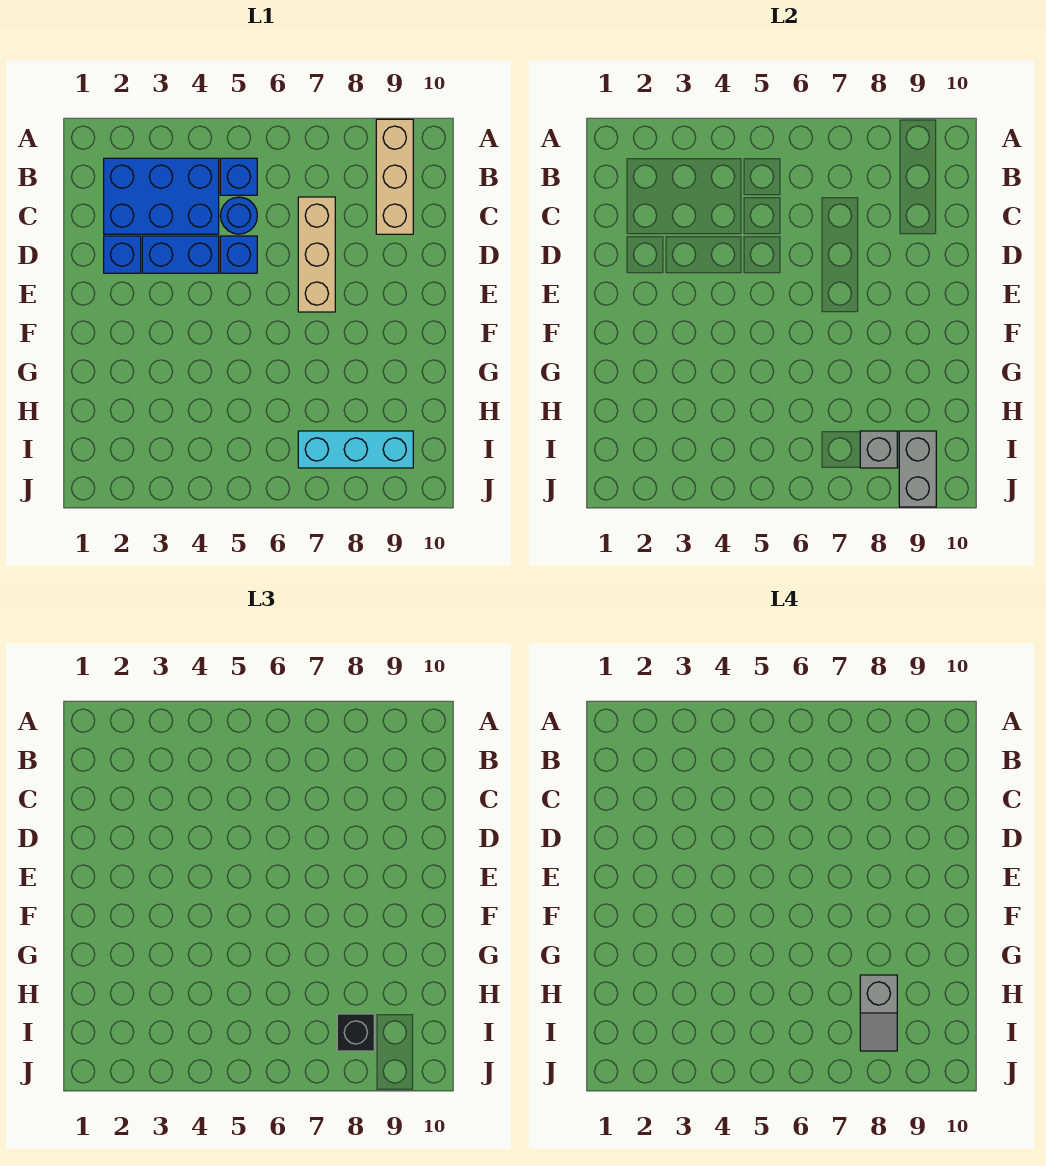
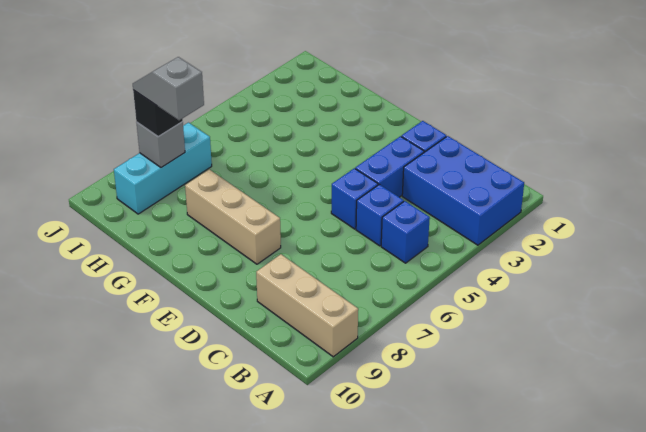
blue 2x3 brick [104,158,219,234] -> blue 2x3 brick turned to [402,136,524,245]
blue 1x1 round brick [220,197,257,234] -> blue 1x1 brick [356,184,404,246]
tan 1x3 brick [298,197,335,312] -> tan 1x3 brick moved to [185,169,281,264]
grey 1x2 brick [899,431,936,507] -> none

